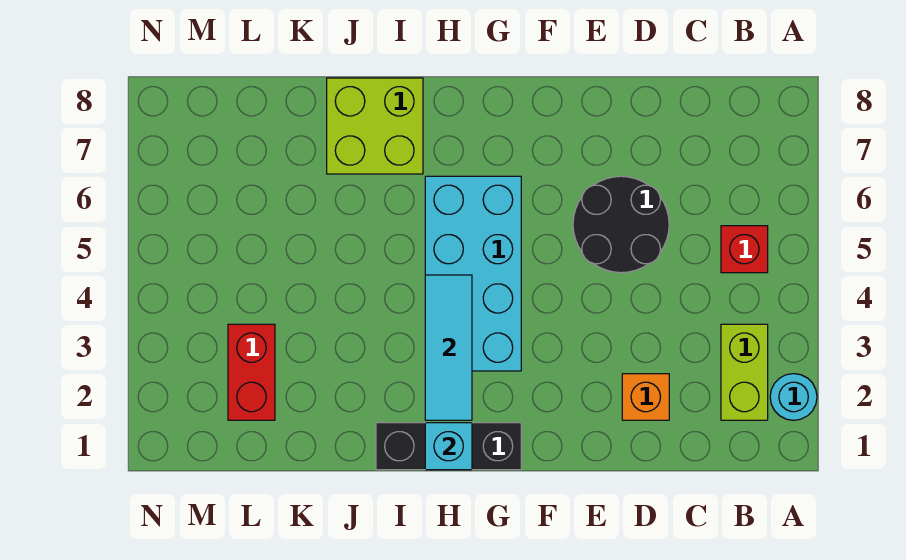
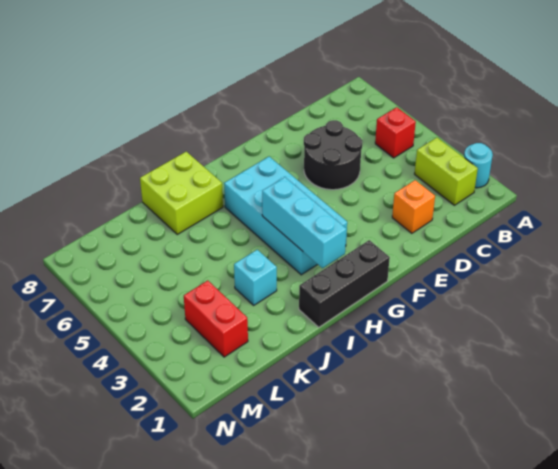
cyan 1x1 brick [425,423,472,470] -> cyan 1x1 brick moved to [234,250,277,305]
cyan 1x3 tile [425,275,472,420] -> cyan 1x3 brick [262,177,346,268]

